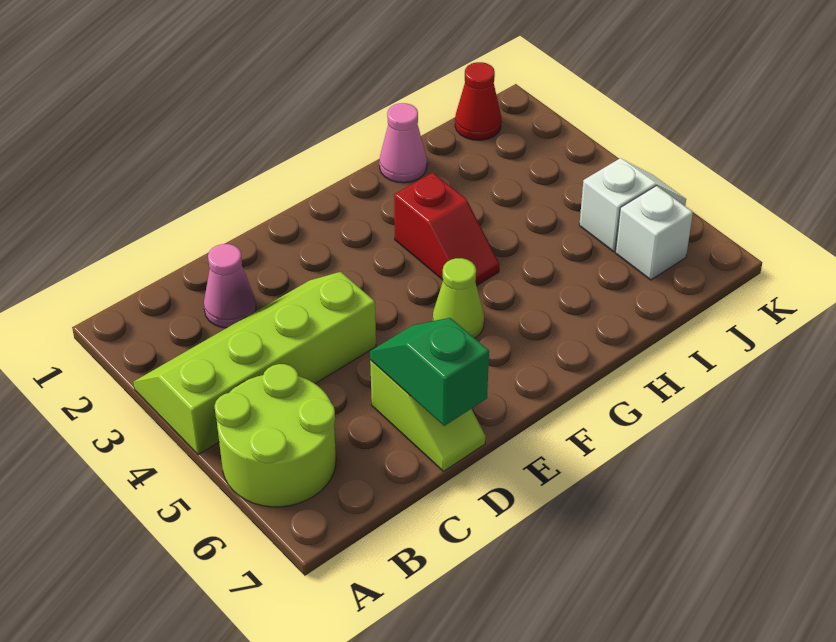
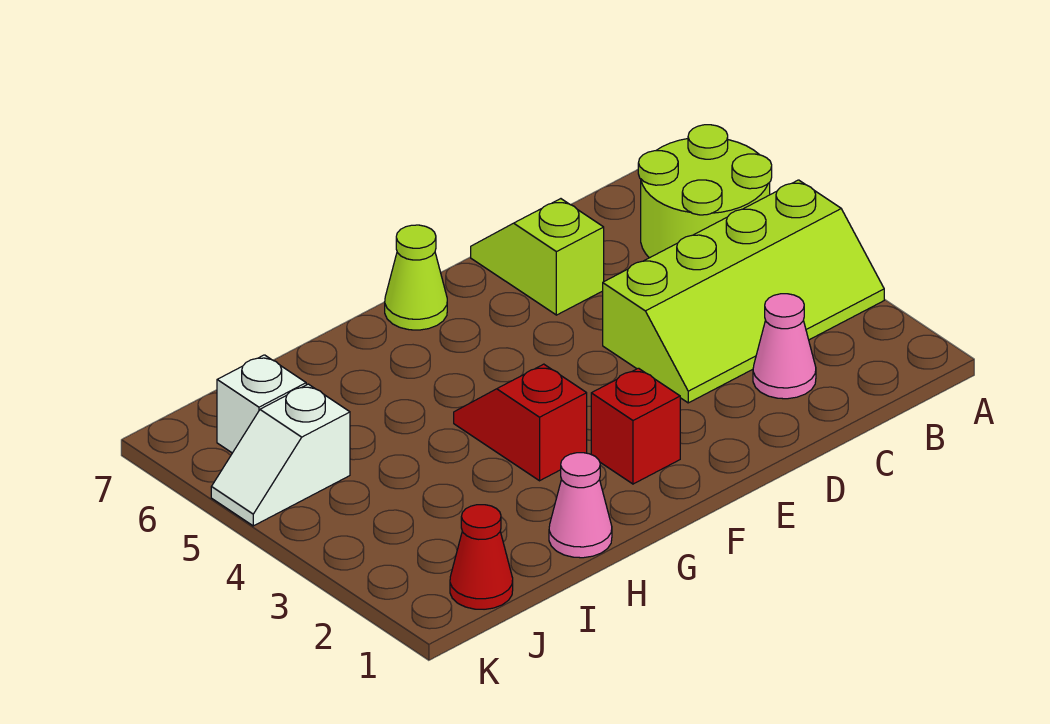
green 1x2 slope [370,318,489,426] -> none
none -> red 1x1 brick [591,368,680,484]
lime 1x1 cone [433,258,484,338] -> lime 1x1 cone moved to [385,225,447,330]

